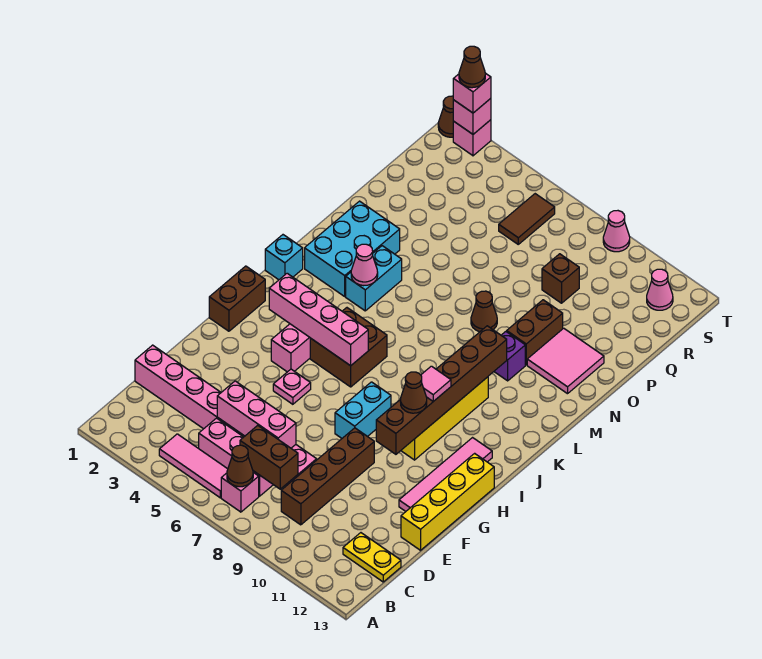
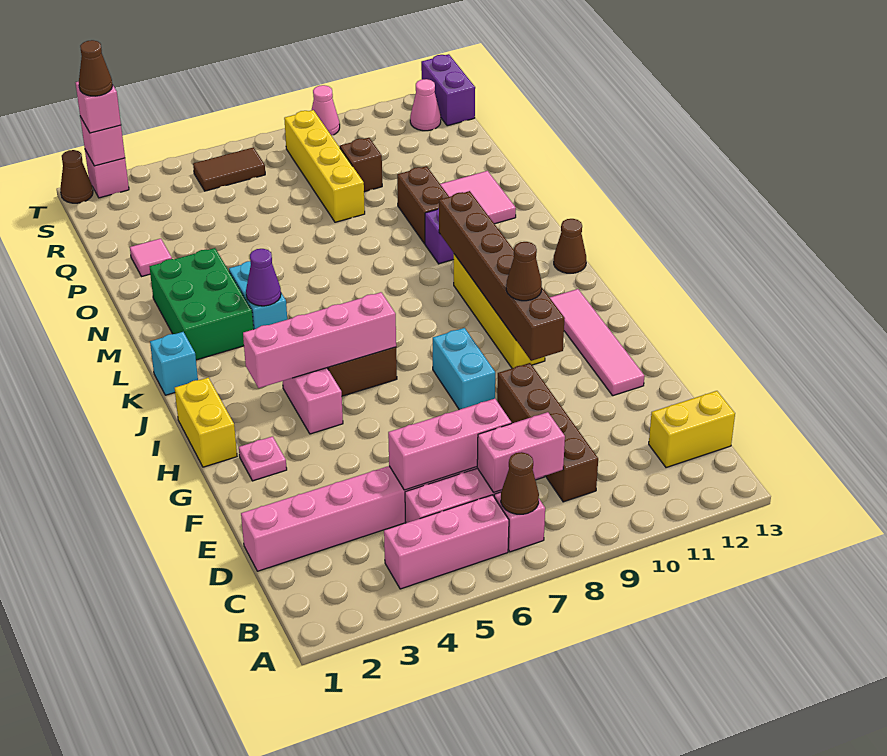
pink 1x3 tile [159,434,228,498] -> pink 1x3 brick [384,495,509,589]
brown 1x2 brick [240,425,298,489] -> pink 1x2 brick [477,412,565,492]
yellow 1x2 plate [343,533,401,582] -> yellow 1x2 brick [649,391,735,468]
yellow 1x4 brick [401,453,494,550] -> yellow 1x4 brick moved to [284,110,365,222]
pink 1x1 plate [273,369,311,404] -> pink 1x1 plate moved to [239,436,287,481]
brown 1x2 brick [209,266,265,331] -> yellow 1x2 brick [175,378,237,467]
pink 1x1 tile [421,366,451,401] -> pink 1x1 tile moved to [130,239,172,276]
cyan 2x3 brick [305,201,400,296] -> green 2x3 brick [150,248,254,360]
pink 1x1 cone [351,244,378,286] -> purple 1x1 cone [246,249,281,306]
brown 1x1 cone [471,291,497,332] -> brown 1x1 cone moved to [554,219,586,273]
brown 1x2 tile [499,194,555,244] -> brown 1x2 tile turned to [193,147,265,191]
none -> purple 1x2 brick [421,54,475,126]

